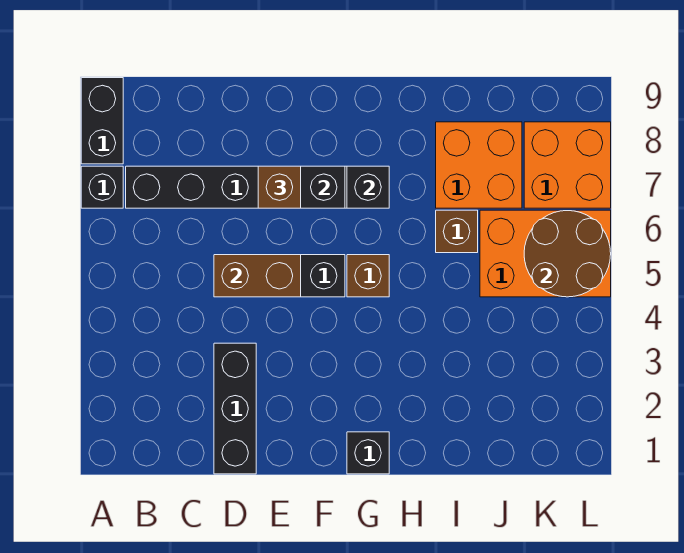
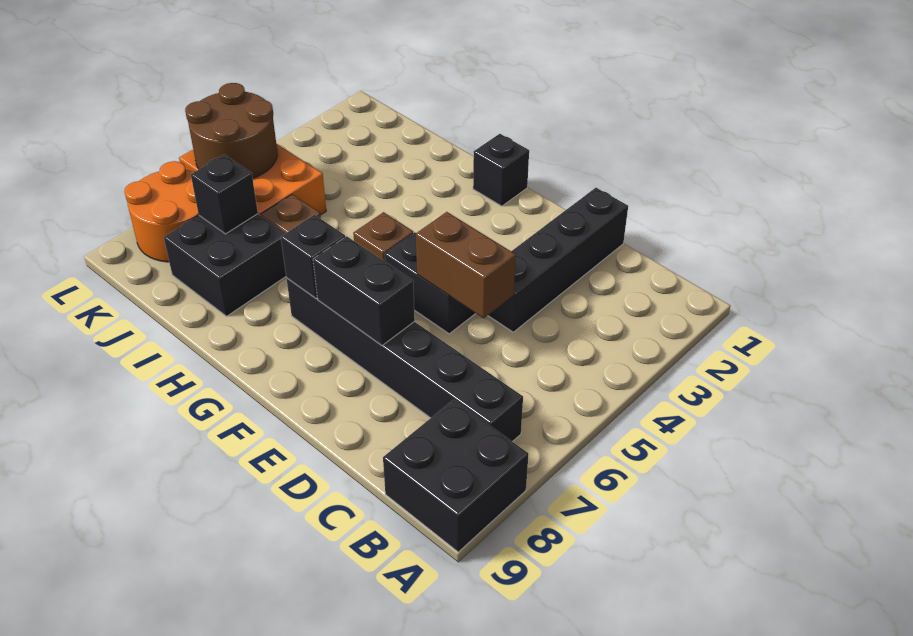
black 1x1 brick [81,166,123,208] -> black 1x1 brick moved to [191,155,258,234]
black 1x2 brick [81,78,123,164] -> black 2x2 brick [383,400,528,552]
black 1x3 brick [214,343,256,474] -> black 1x4 brick [488,188,628,332]
brown 1x1 brick [258,166,301,208] -> none
orange 2x2 brick [436,122,522,208] -> black 2x2 brick [164,214,286,316]
orange 2x2 brick [524,122,611,208] -> orange 2x2 round brick [125,161,199,262]

